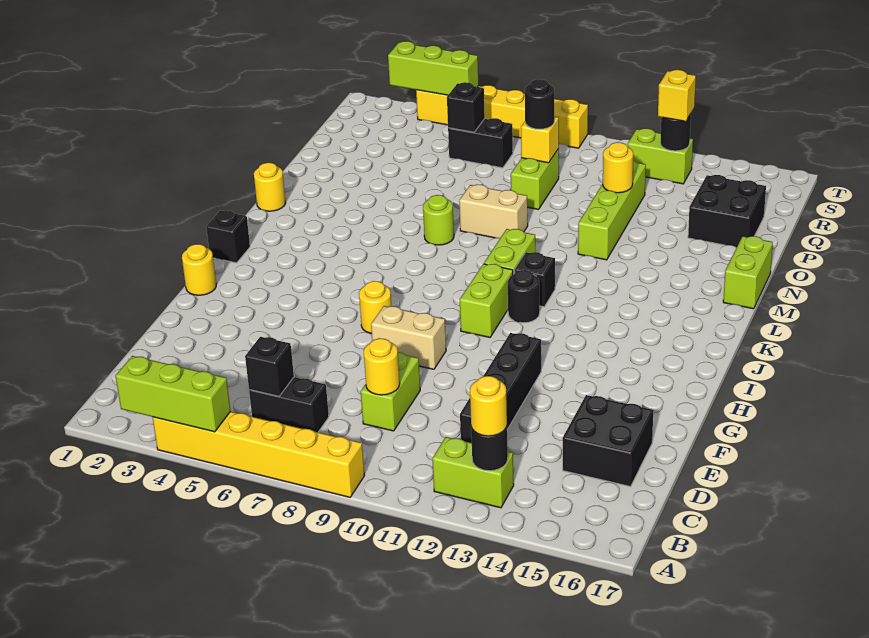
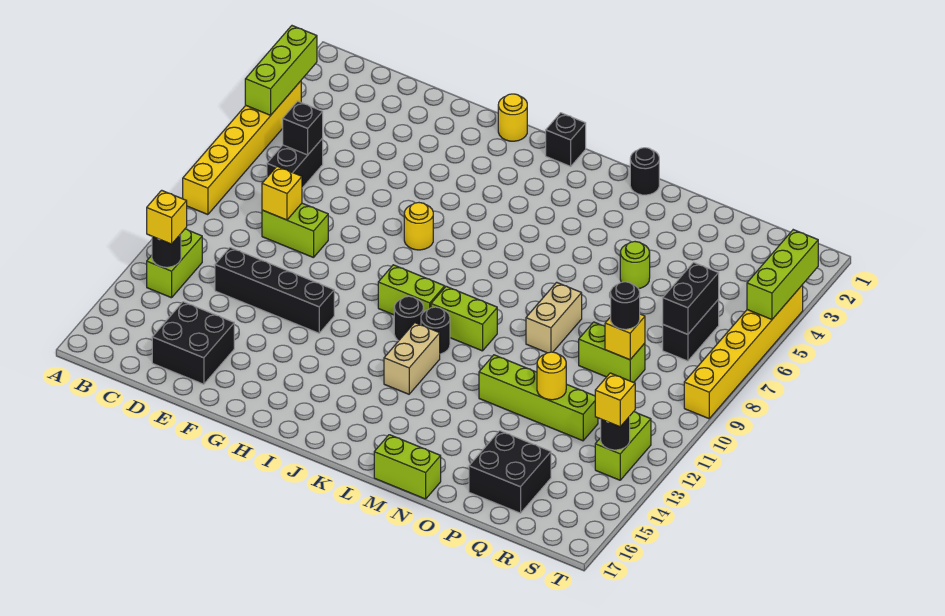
yellow 1x1 round brick [470,376,507,436] -> yellow 1x1 brick [147,190,187,244]
yellow 1x1 round brick [364,338,400,395] -> yellow 1x1 brick [262,166,302,220]
tan 1x2 brick [371,306,446,369] -> tan 1x2 brick moved to [384,323,440,394]
black 1x1 brick [515,252,555,307] -> black 1x1 round brick [421,307,450,354]
yellow 1x1 round brick [254,163,286,211] -> black 1x1 round brick [630,148,659,195]
lime 1x1 round brick [423,195,454,245] -> lime 1x1 round brick moved to [620,242,650,289]
black 1x1 brick [447,82,485,132] -> black 1x2 brick [663,262,719,334]

